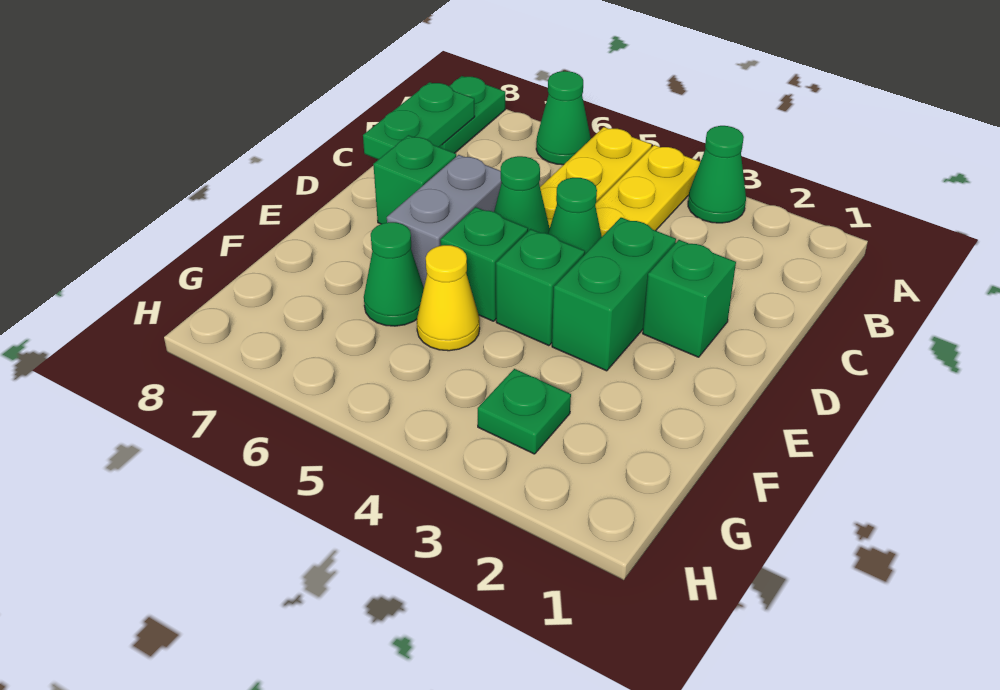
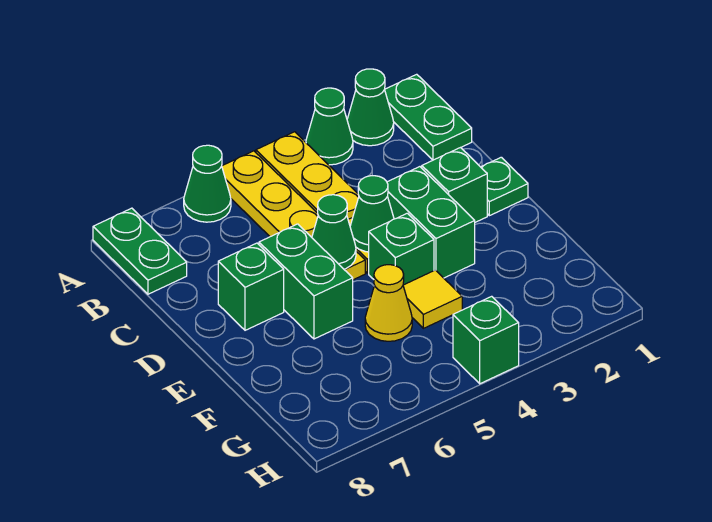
green 1x2 plate [363,82,475,160] -> green 1x2 plate moved to [385,74,472,160]
grey 1x2 brick [387,155,501,287] -> green 1x2 brick [259,224,353,339]
green 1x1 brick [440,207,528,321] -> green 1x1 brick moved to [453,296,519,384]
none -> yellow 1x1 tile [403,270,462,328]
green 1x1 cone [364,222,424,326] -> green 1x1 cone moved to [347,69,394,146]
green 1x1 plate [478,369,571,454] -> green 1x1 plate moved to [481,157,528,216]

